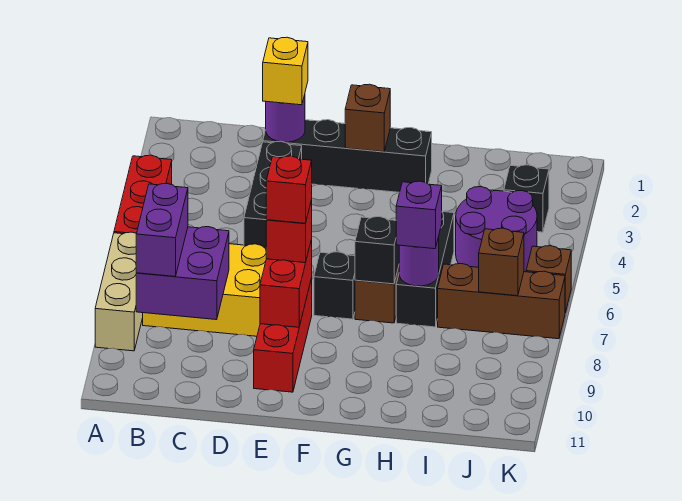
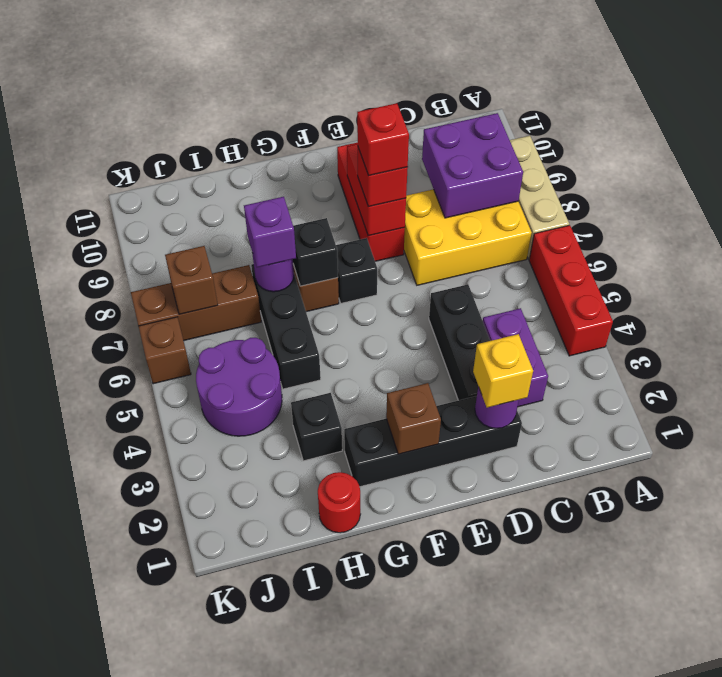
purple 1x2 brick [136,184,188,276] -> purple 1x2 brick moved to [483,308,548,407]
none -> red 1x1 round brick [318,472,360,533]
black 1x1 brick [504,165,549,232] -> black 1x1 brick moved to [291,393,342,461]

